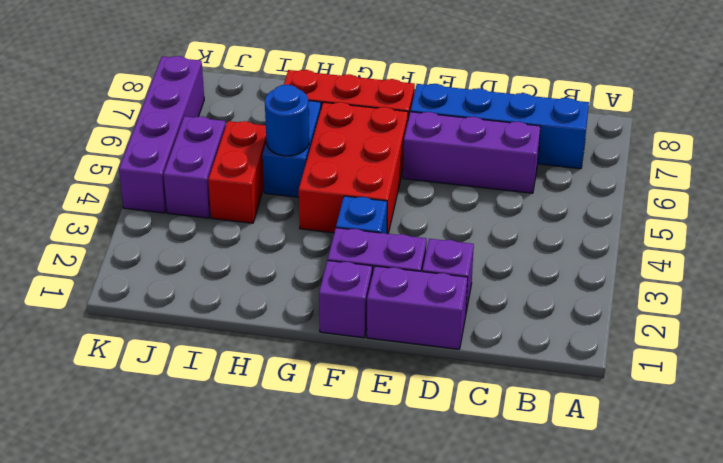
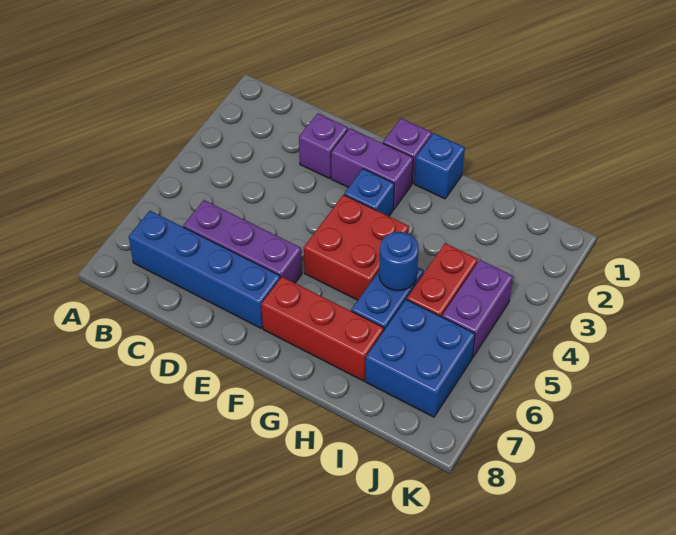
purple 1x2 brick [367,266,468,349] -> none
red 2x3 brick [299,102,408,234] -> red 2x2 brick [304,195,409,300]
none -> blue 1x1 brick [414,133,465,199]
none -> blue 2x2 brick [365,299,475,417]
purple 1x4 brick [119,56,204,213] -> none

